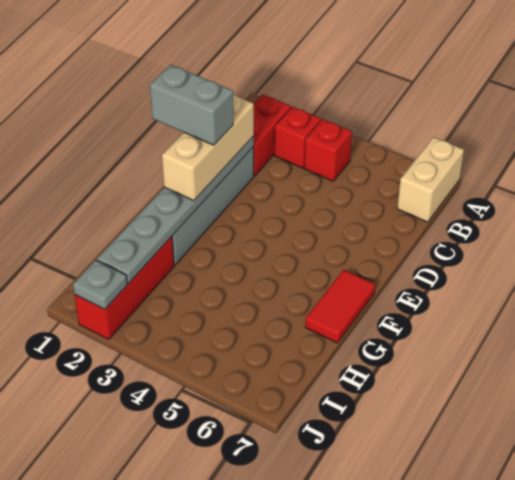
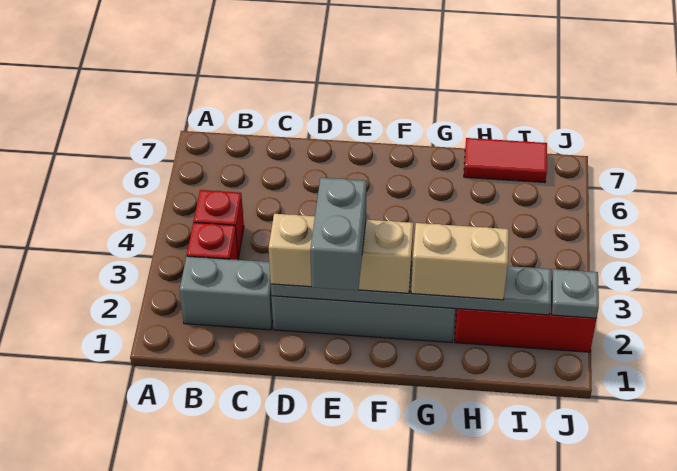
tan 1x2 brick [397,137,464,222] -> tan 1x2 brick moved to [411,223,509,300]
red 1x2 brick [254,94,291,176] -> grey 1x2 brick [180,256,273,330]
red 1x2 tile [305,270,375,343] -> red 1x2 tile moved to [464,138,547,183]

